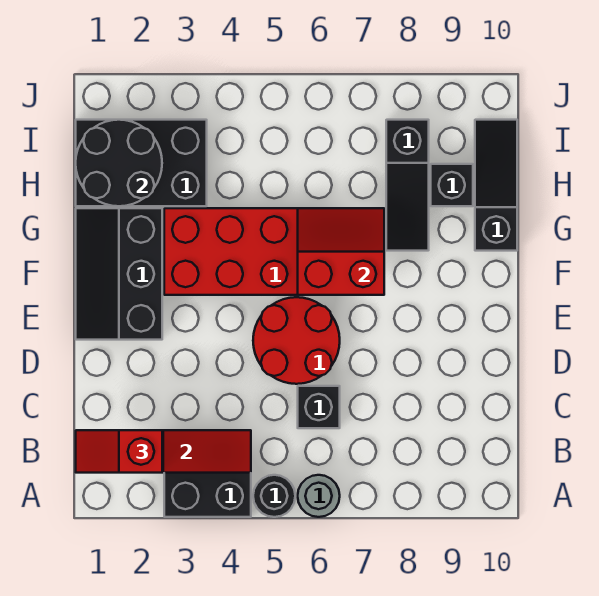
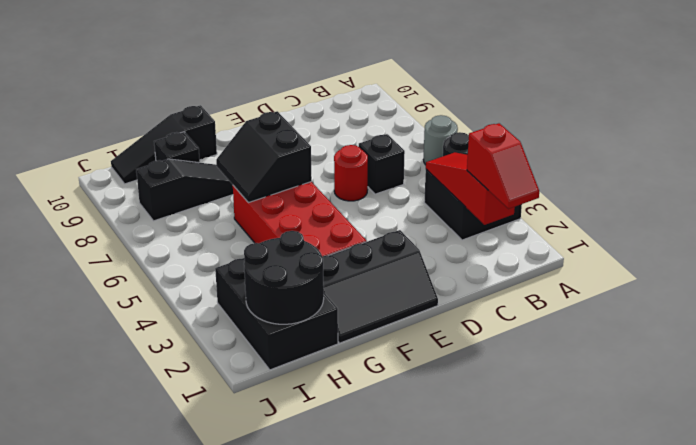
red 2x2 round brick [253,297,340,384] -> red 1x1 round brick [334,145,368,201]
red 2x2 slope [298,208,384,295] -> black 2x2 slope [216,111,312,203]

